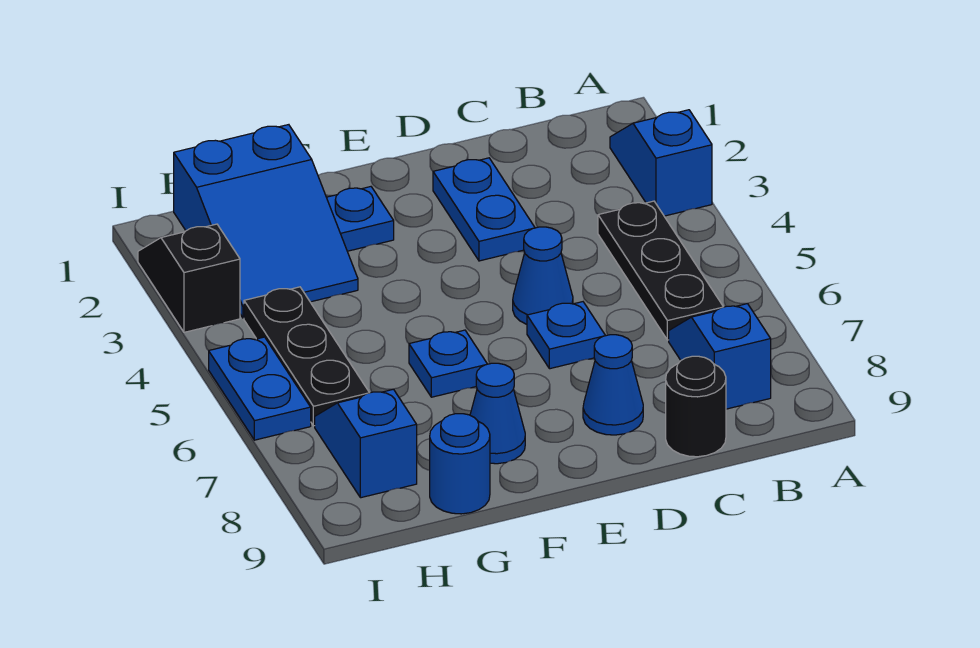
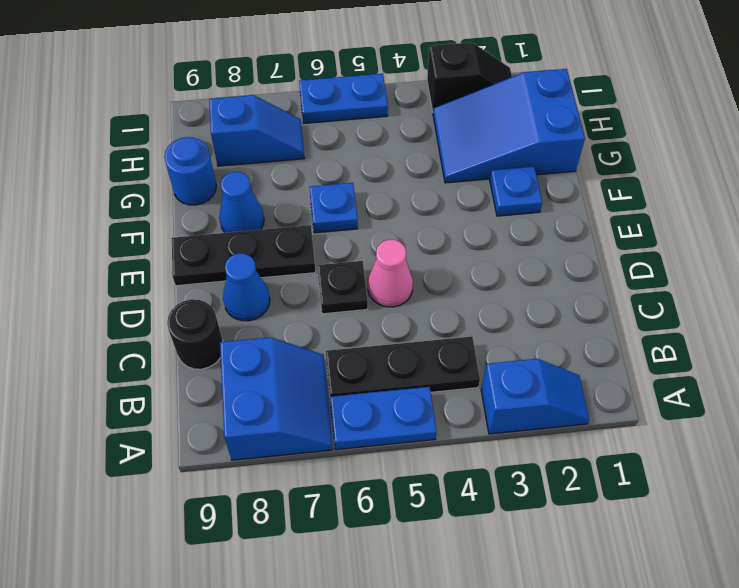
blue 1x2 slope [669,304,771,409] -> blue 2x2 slope [220,337,333,460]
blue 1x2 plate [433,158,535,261] -> blue 1x2 plate moved to [330,387,437,450]
blue 1x1 cone [513,227,573,324] -> pink 1x1 cone [368,240,413,307]
blue 1x1 plate [527,302,605,369] -> black 1x1 plate [317,261,368,314]
black 1x3 plate [244,287,369,426] -> black 1x3 plate moved to [172,225,316,286]

